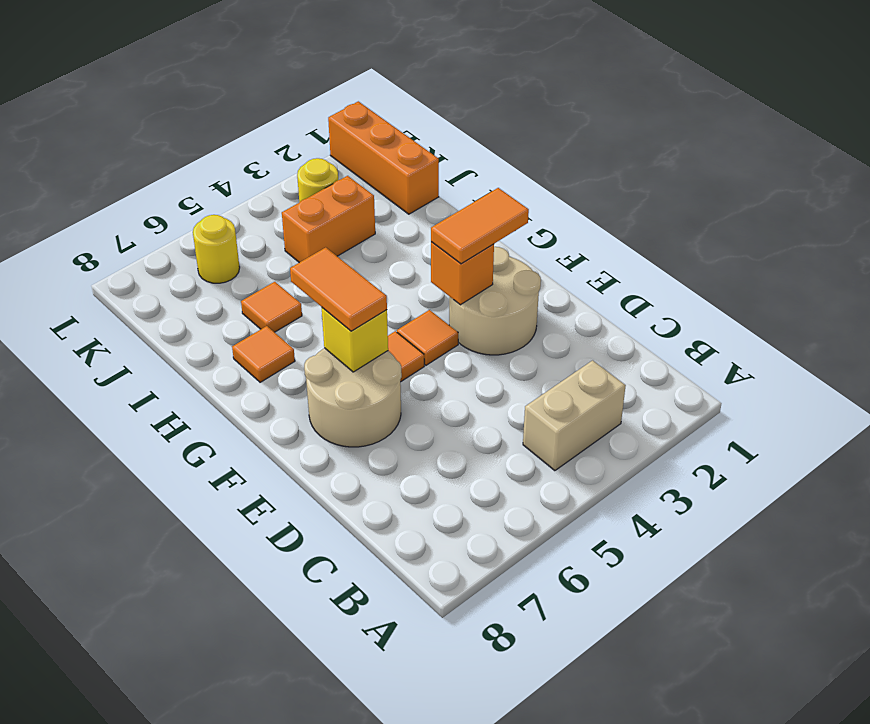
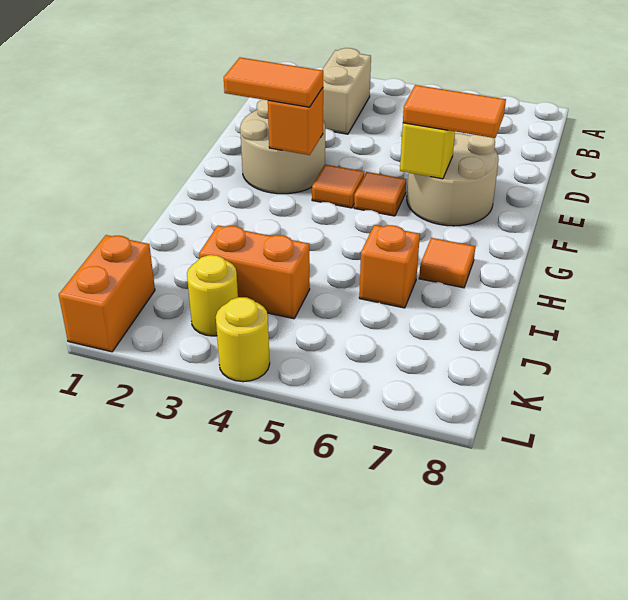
tan 1x2 brick [523,360,626,471] -> tan 1x2 brick turned to [322,48,371,134]
orange 1x2 tile [290,247,387,331] -> orange 1x2 tile turned to [403,85,506,138]
orange 1x1 tile [241,282,302,332] -> orange 1x1 brick [359,225,420,308]
orange 1x3 brick [328,101,439,214] -> orange 1x2 brick [59,235,155,352]
yellow 1x1 round brick [193,215,240,283] -> yellow 1x1 round brick moved to [216,297,270,382]

